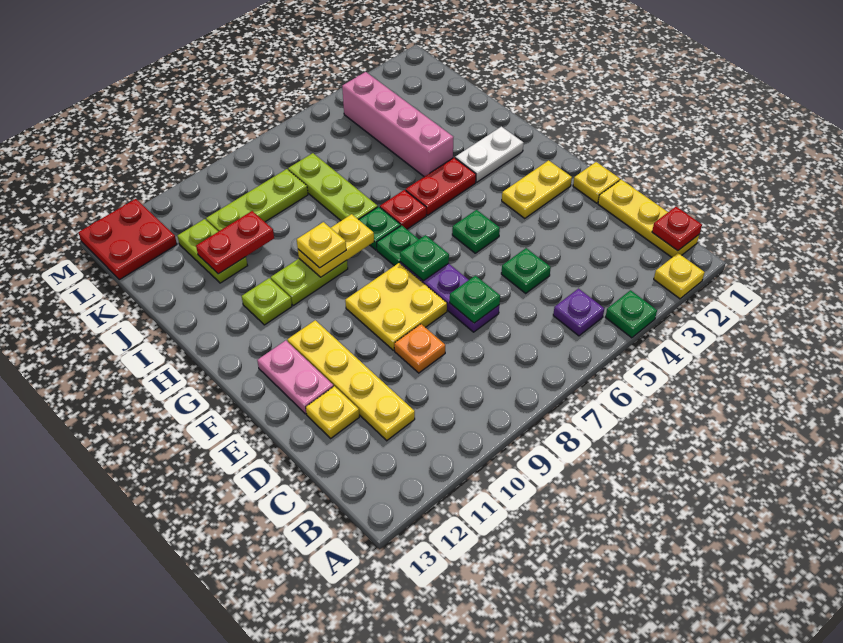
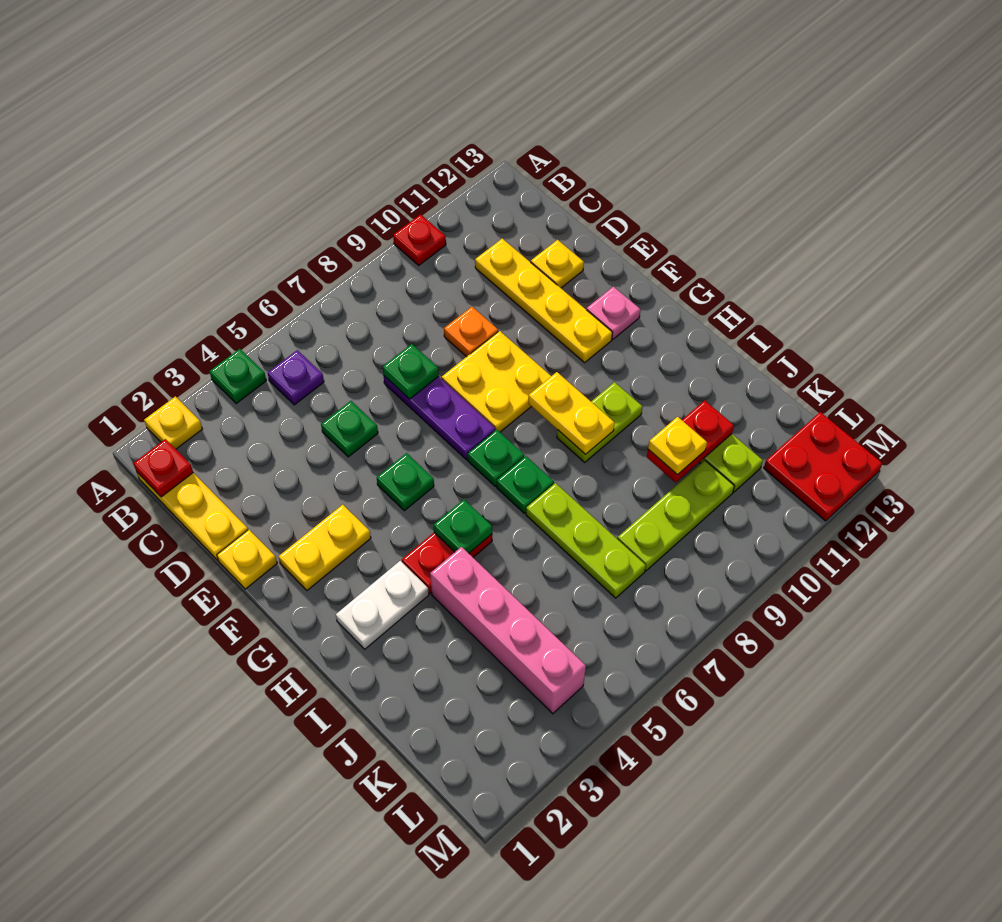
pink 1x2 plate [257,340,334,414] -> pink 1x1 plate [587,287,641,339]
green 1x1 plate [400,235,449,281] -> green 1x1 plate moved to [434,500,492,553]
red 1x1 plate [380,190,426,229] -> red 1x1 plate moved to [393,214,446,265]
yellow 1x2 plate [298,214,374,277] -> yellow 1x2 plate turned to [528,372,615,455]
yellow 1x1 plate [297,222,346,268] -> yellow 1x1 plate moved to [648,417,707,475]
lime 1x1 plate [242,278,292,325] -> none

